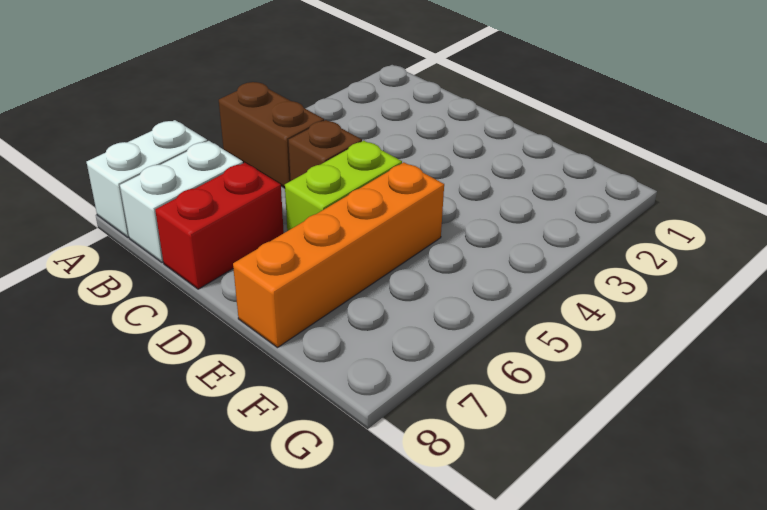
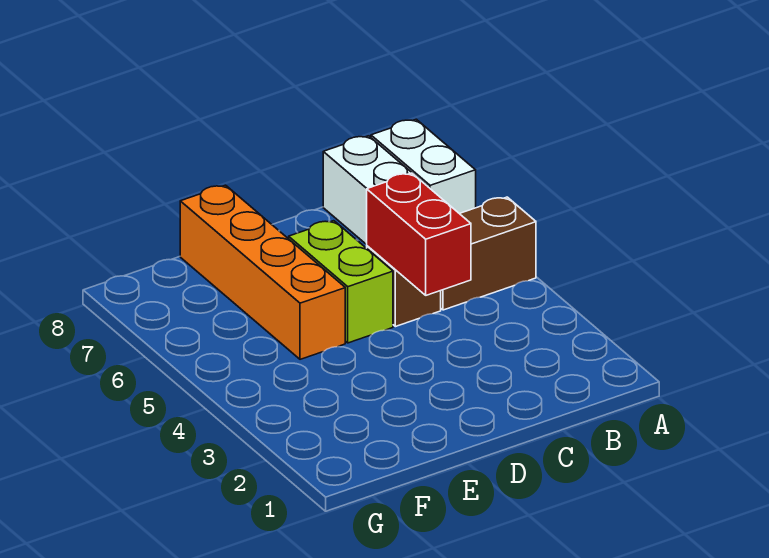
red 1x2 brick [155,163,284,289] -> red 1x2 brick moved to [367,173,471,295]

